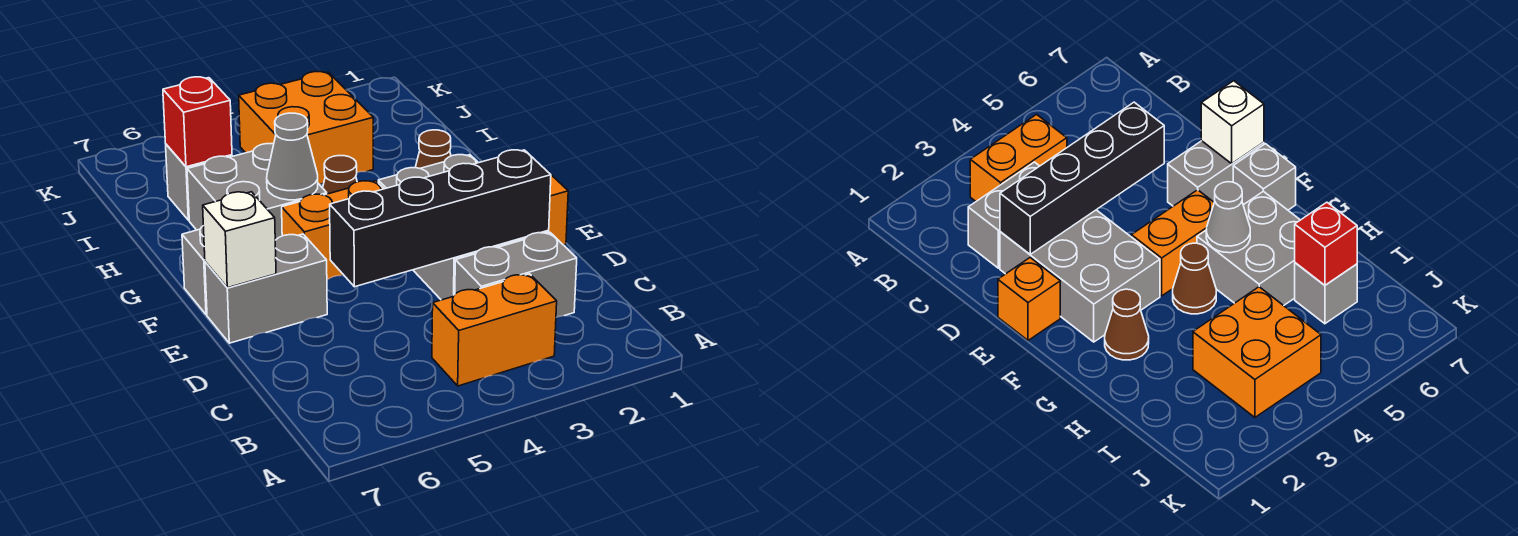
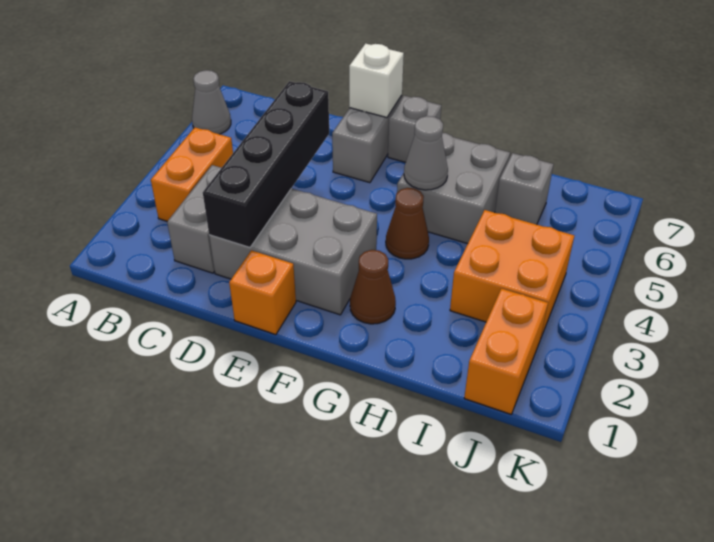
none -> grey 1x1 cone [192,70,231,134]
orange 1x2 brick [282,181,384,280] -> orange 1x2 brick moved to [464,288,548,414]
red 1x1 brick [163,77,232,167] -> none

